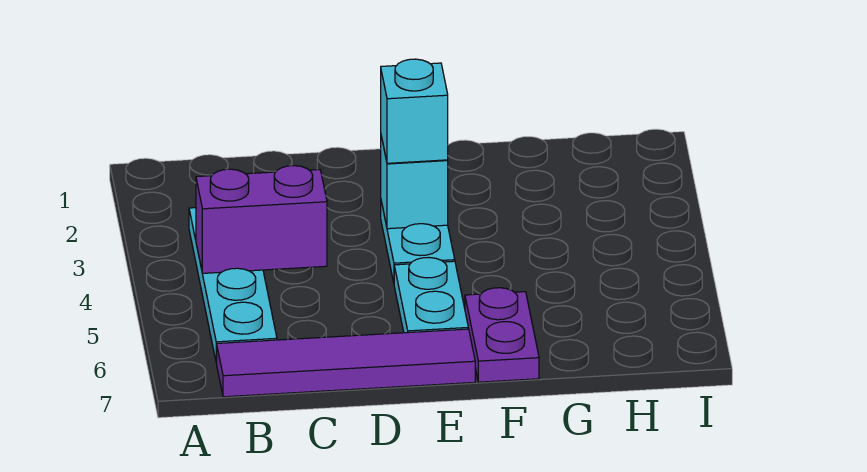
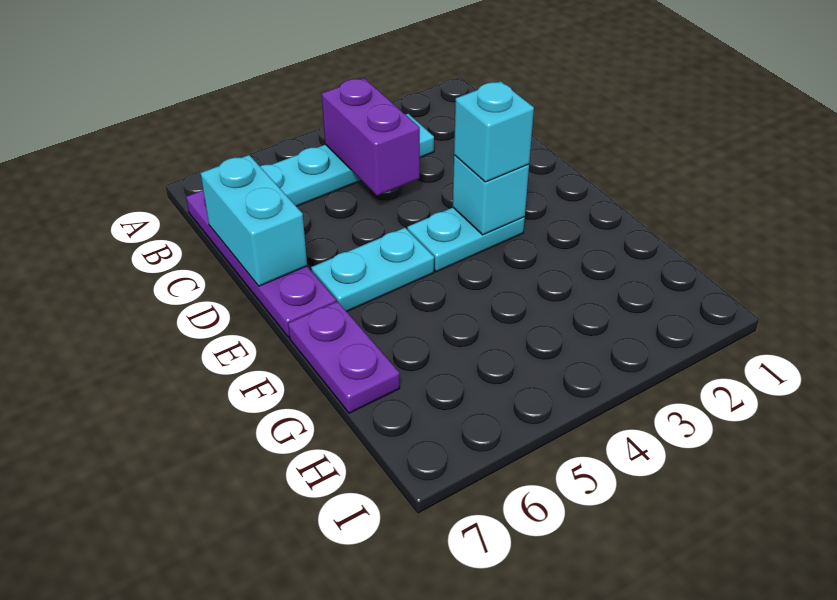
purple 1x4 tile [217,329,475,397] -> purple 1x4 plate [186,190,336,337]
none -> cyan 1x2 brick [201,155,307,286]
purple 1x2 plate [465,288,539,382] -> purple 1x2 plate turned to [288,301,400,413]

